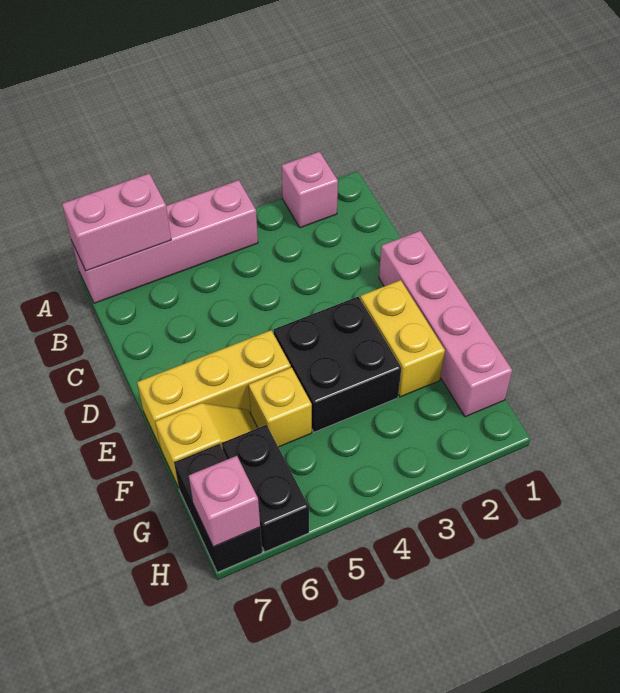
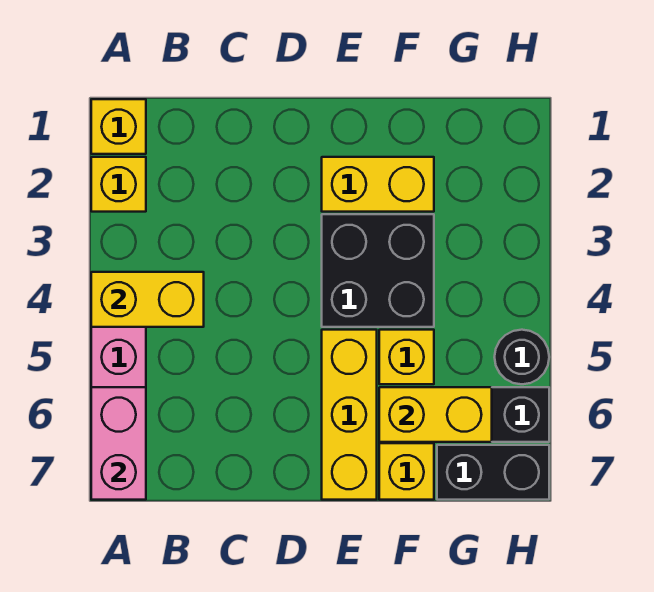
none -> yellow 1x1 brick [91,99,146,154]
pink 1x1 brick [282,152,338,228] -> yellow 1x1 brick [91,157,146,212]
none -> yellow 1x2 brick [91,272,204,327]
pink 1x4 brick [379,231,512,417] -> none
none -> yellow 1x2 brick [379,387,492,442]
none -> black 1x1 round brick [495,330,549,384]
pink 1x1 brick [189,456,260,547] -> none

